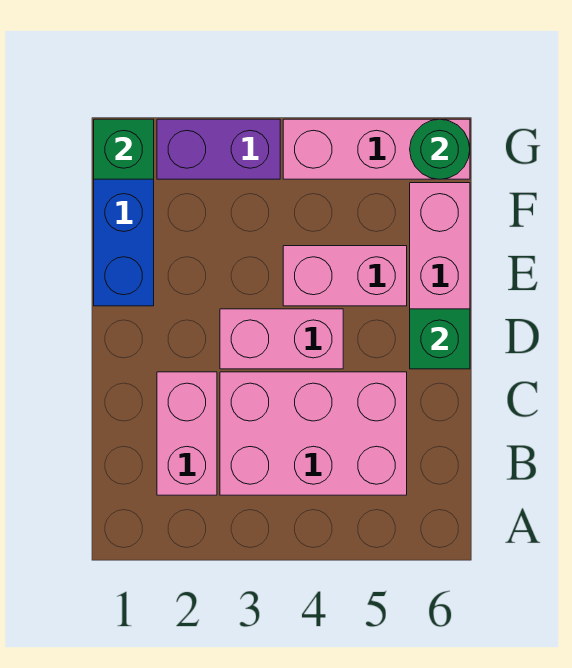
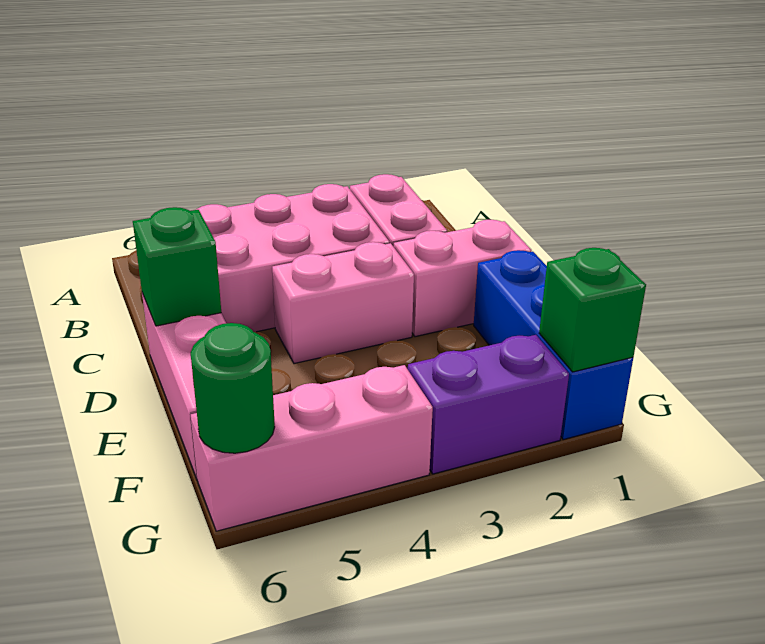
pink 1x2 brick [283,246,407,306] -> pink 1x2 brick moved to [394,220,532,337]

